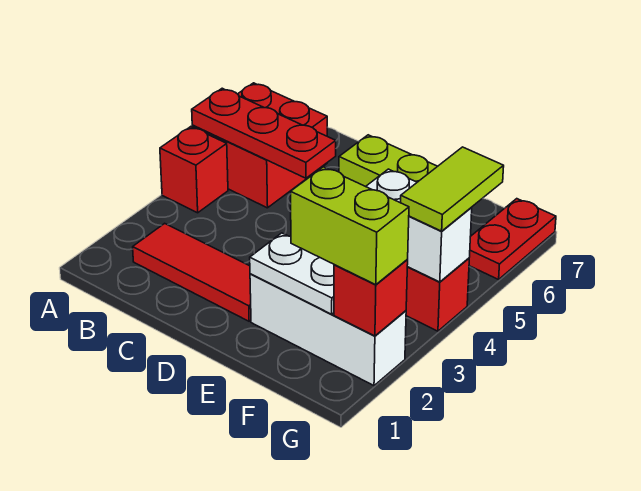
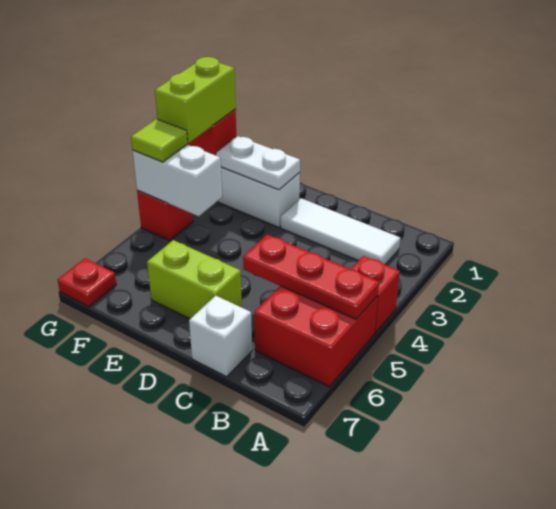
red 1x3 tile [133,223,251,321] -> white 1x3 tile [281,198,400,264]
none -> white 1x1 brick [189,296,252,377]
lime 1x2 brick [291,167,409,285] -> lime 1x2 brick turned to [155,57,236,143]
lime 1x2 tile [401,147,504,231] -> lime 1x1 tile [131,119,188,162]
red 1x2 plate [469,199,556,279] -> red 1x1 plate [58,258,116,307]

